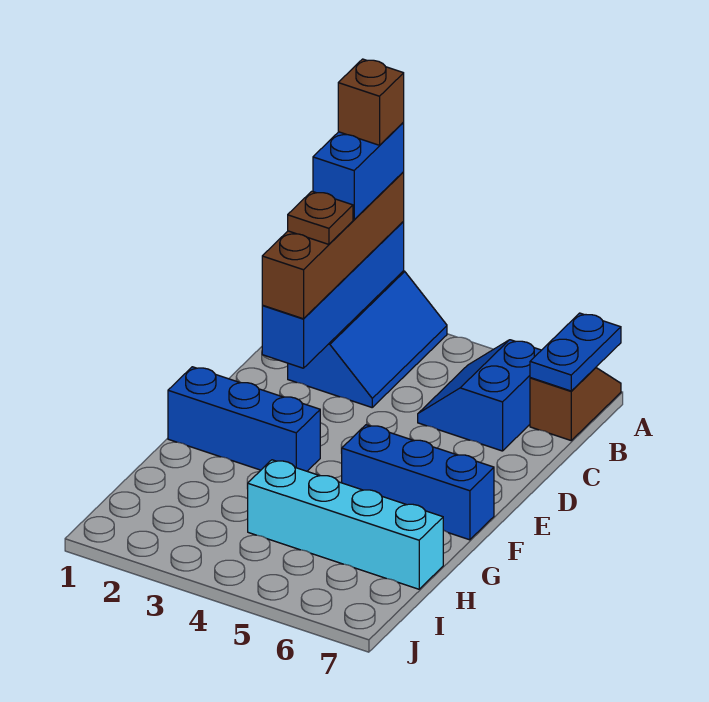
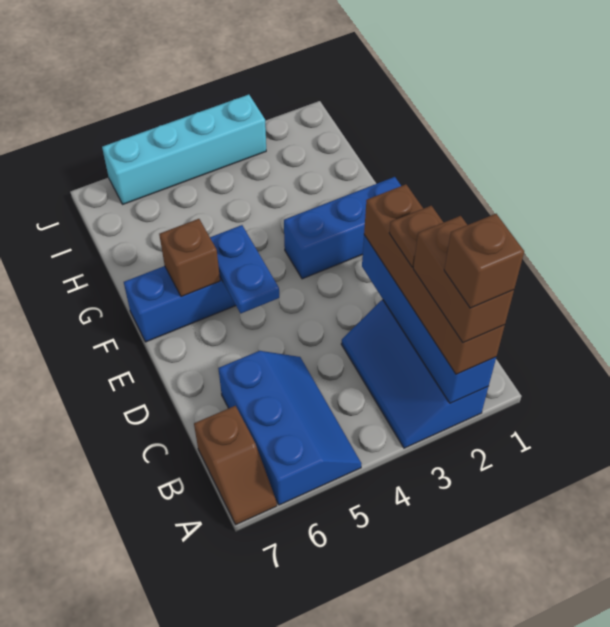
blue 1x2 brick [313,123,404,220] -> brown 1x2 brick [413,216,514,343]
blue 1x2 plate [530,313,621,391] -> blue 1x2 plate moved to [210,225,279,313]
blue 2x2 slope [418,340,541,451] -> blue 2x3 slope [218,351,361,505]
none -> brown 1x1 brick [159,219,220,297]
cyan 1x4 brick [248,460,443,589] -> cyan 1x4 brick moved to [102,95,266,204]

